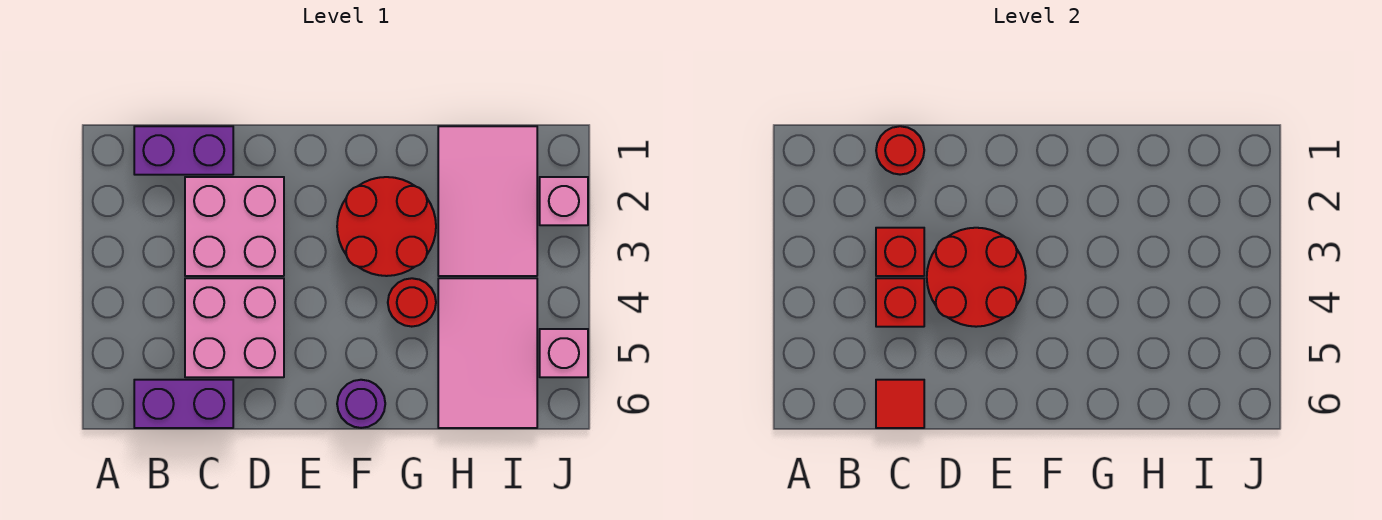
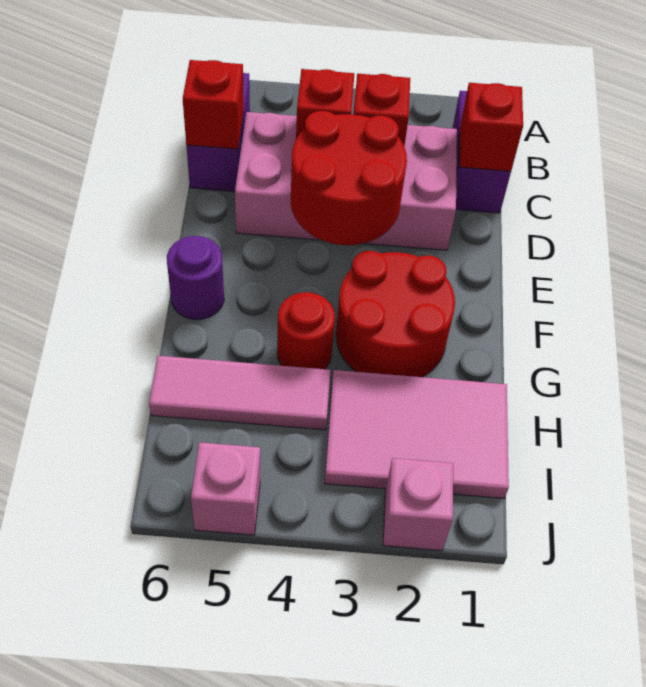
red 1x1 round brick [876,126,924,175] -> red 1x1 brick [459,83,523,171]
red 1x1 tile [876,380,924,428] -> red 1x1 brick [183,60,244,149]
pink 2x3 tile [438,278,537,428] -> pink 1x3 tile [149,356,331,430]

